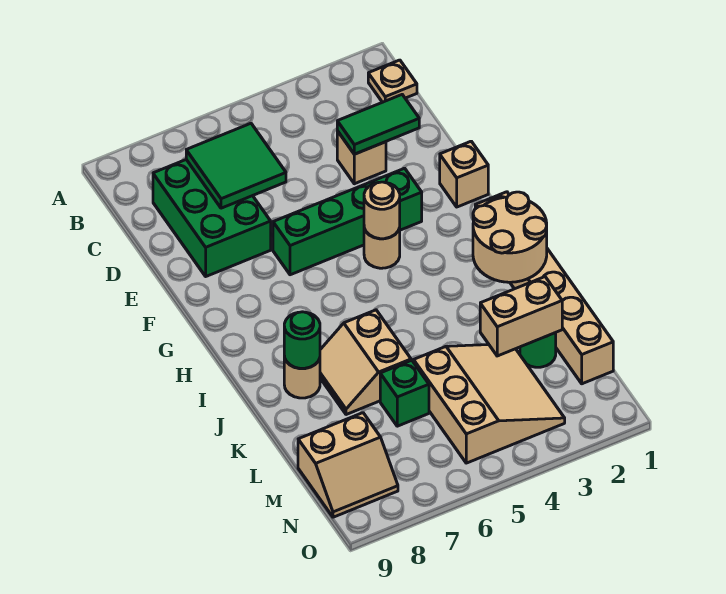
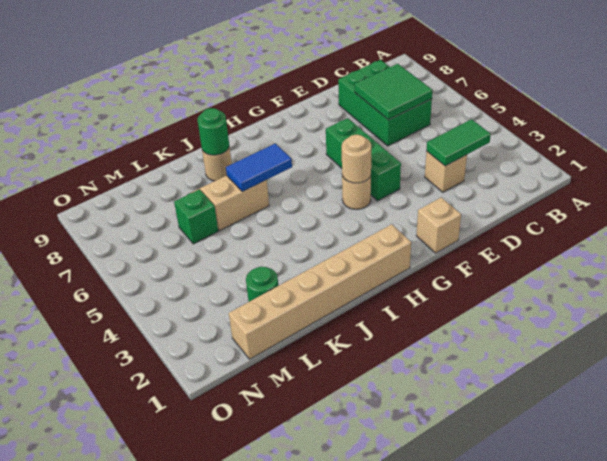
tan 1x1 plate [368,60,417,102] -> none
green 2x3 brick [153,160,271,276] -> green 2x3 brick turned to [338,60,432,146]
green 1x2 tile [337,95,419,154] -> green 1x2 tile turned to [426,119,491,166]
green 1x4 brick [273,168,422,275] -> green 1x3 brick [326,118,401,201]
tan 2x2 round brick [473,192,547,282] -> none
none -> blue 1x2 tile [226,144,292,192]
tan 1x2 brick [480,277,562,356] -> none
tan 3x3 slope [414,345,565,463] -> none
tan 2x2 slope [298,413,398,517] -> none

